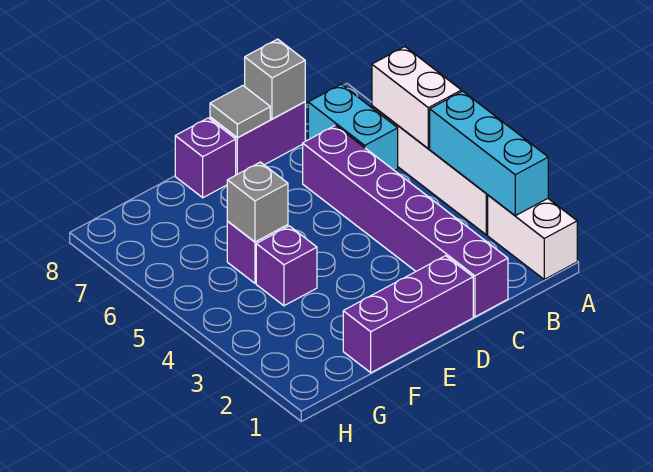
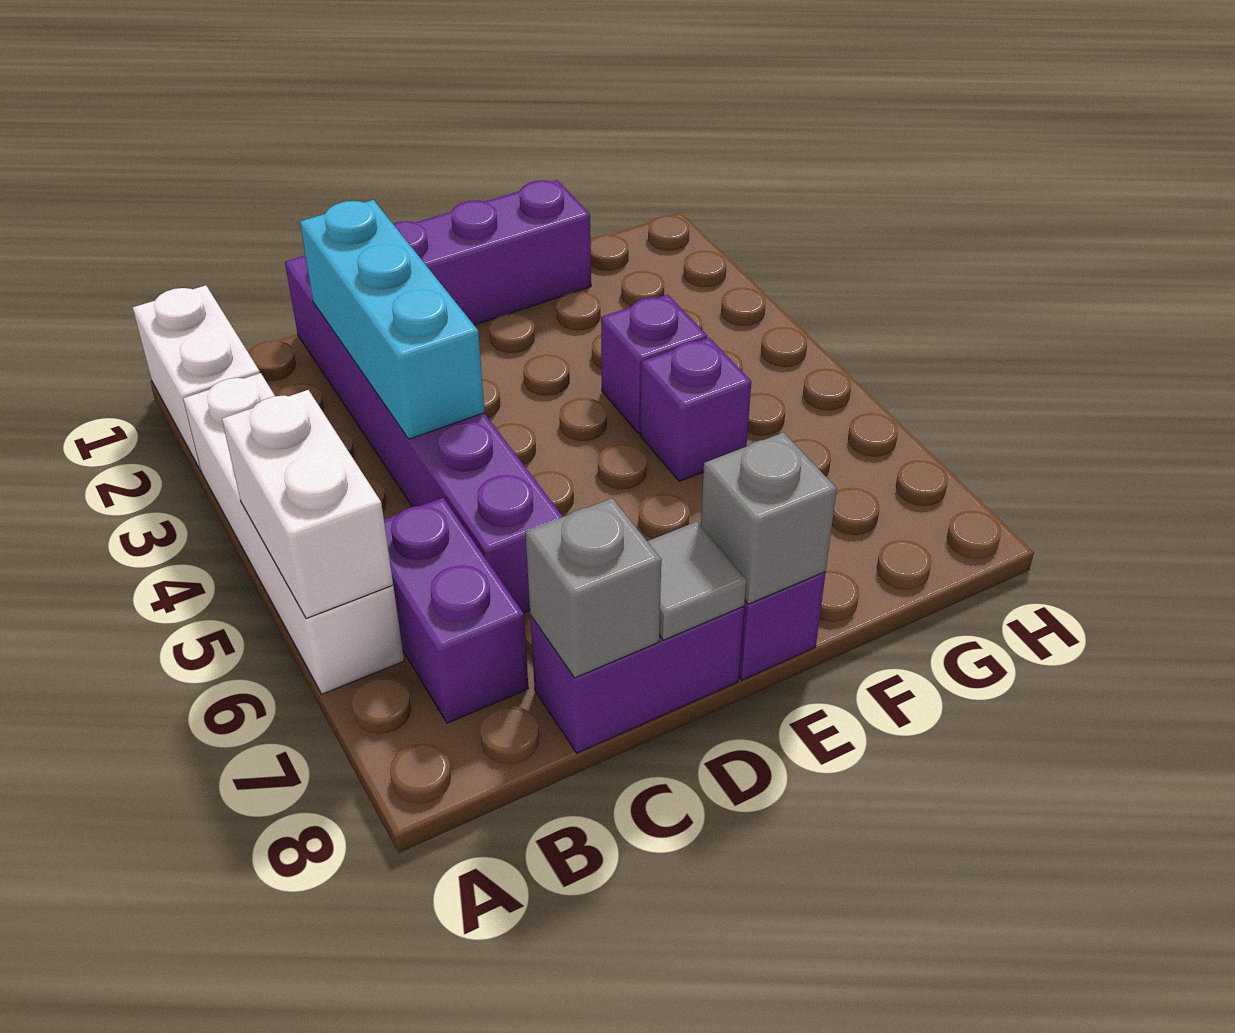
cyan 1x3 brick [430,91,548,216] -> cyan 1x3 brick moved to [300,200,485,439]
cyan 1x2 brick [308,84,398,171] -> purple 1x2 brick [384,498,529,723]
grey 1x1 brick [227,162,288,242] -> grey 1x1 brick moved to [701,433,837,604]

